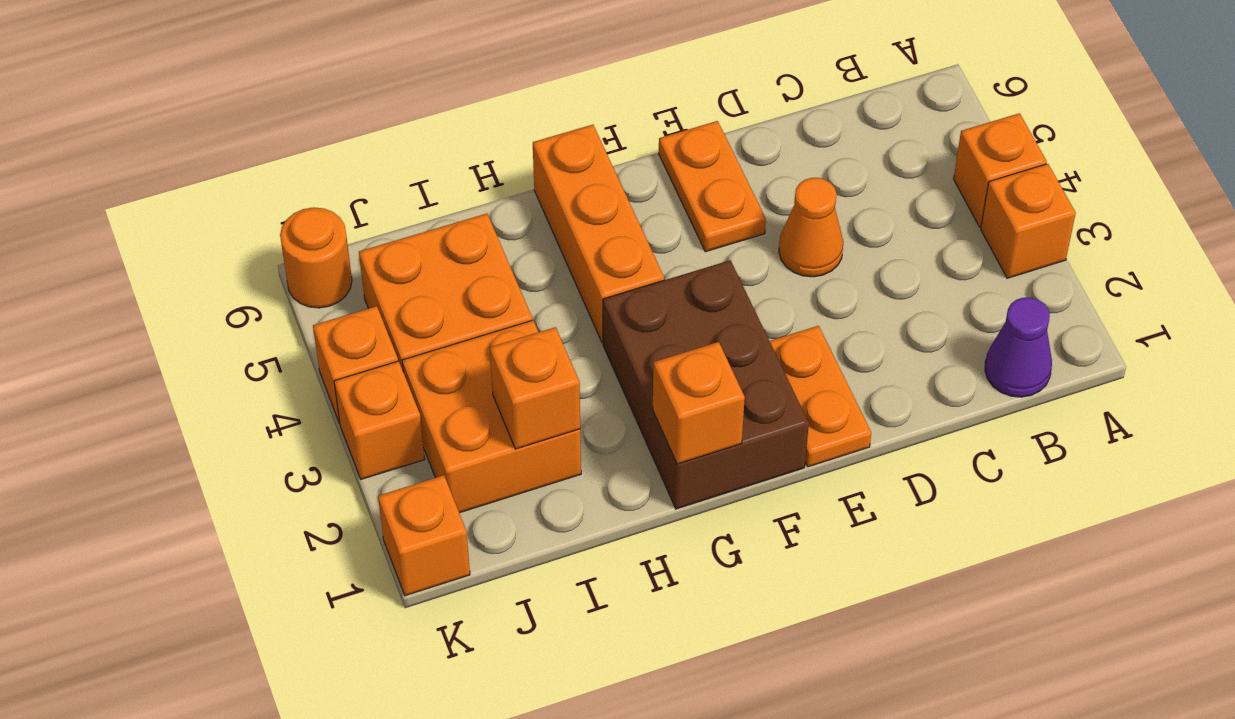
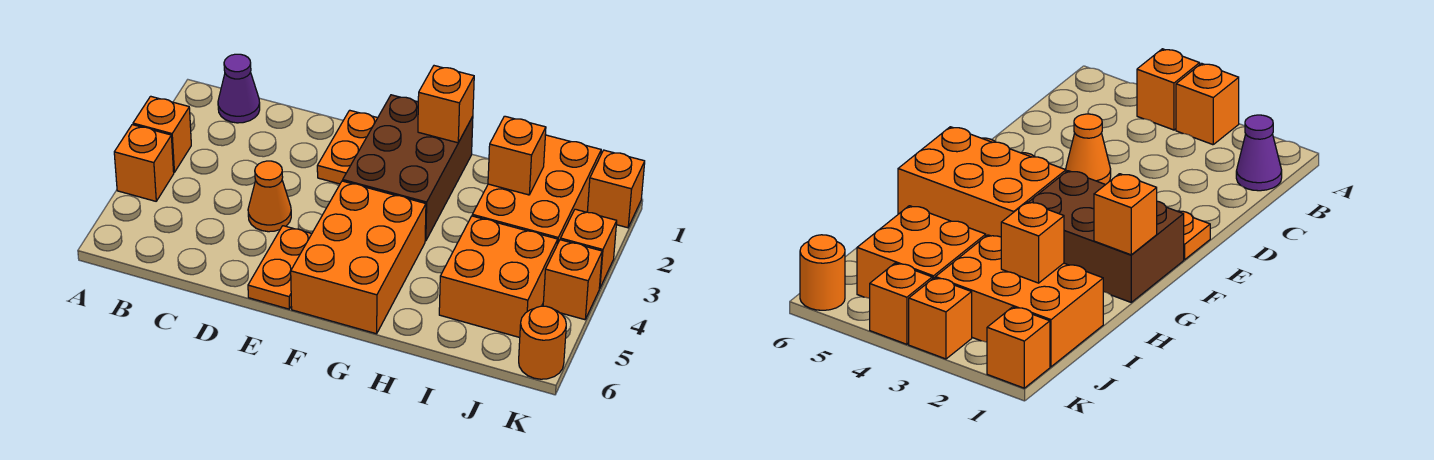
orange 1x3 brick [533,125,664,343] -> orange 2x3 brick [291,181,426,334]
orange 2x2 brick [402,320,581,513] -> orange 2x3 brick [472,135,601,244]

